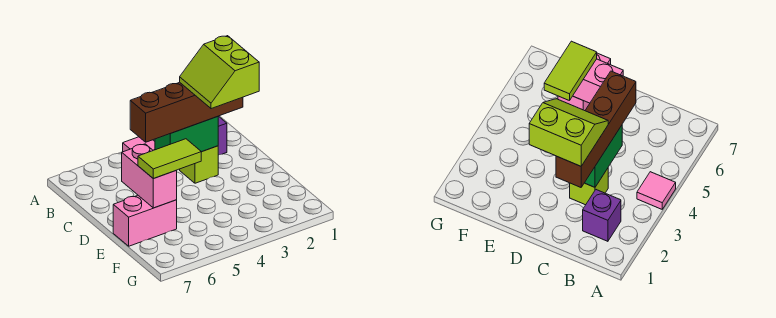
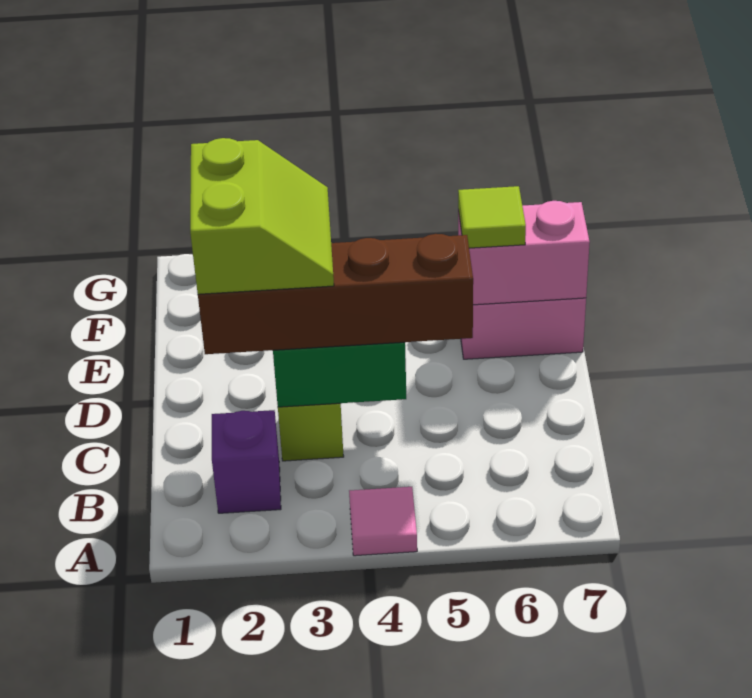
pink 1x2 brick [122,144,177,208] -> pink 1x2 brick turned to [458,201,590,305]
lime 1x2 tile [138,139,201,179] -> lime 1x1 tile [458,186,526,248]

